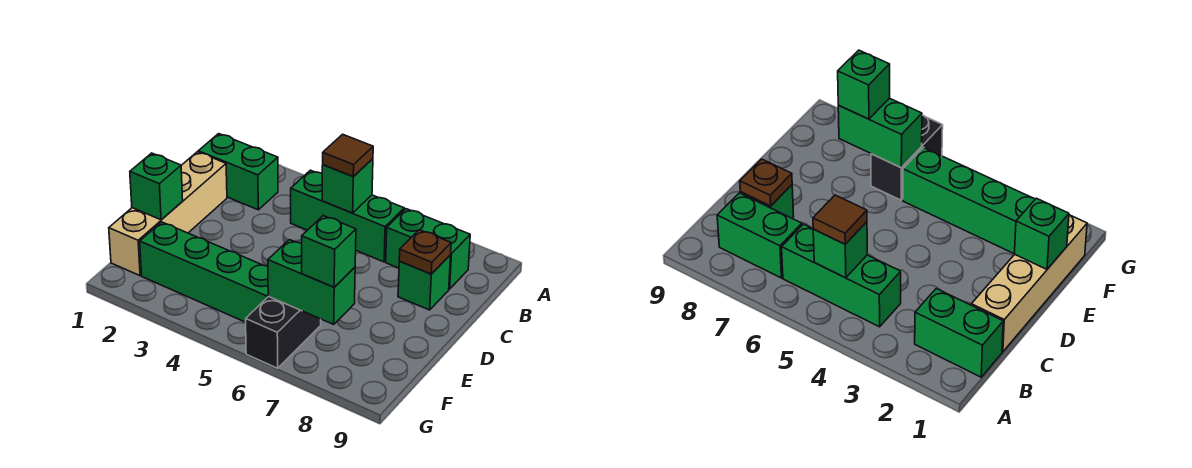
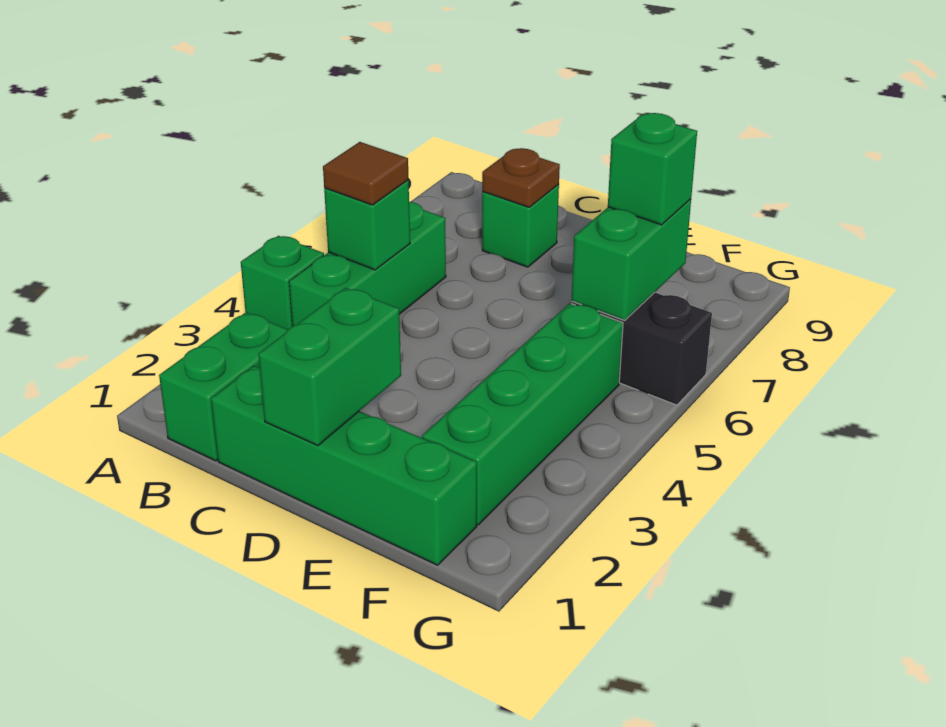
green 1x2 brick [386,209,470,289] -> green 1x2 brick moved to [258,288,401,446]
tan 1x4 brick [109,152,227,276] -> green 1x4 brick [211,366,477,565]
green 1x1 brick [130,153,183,220] -> green 1x1 brick moved to [241,236,324,329]

